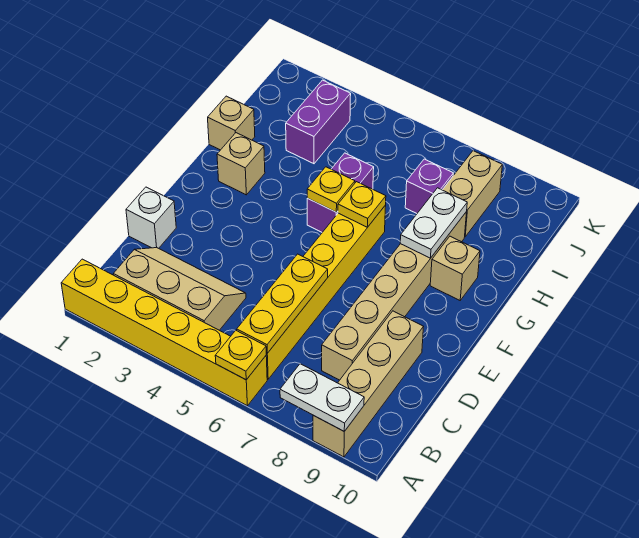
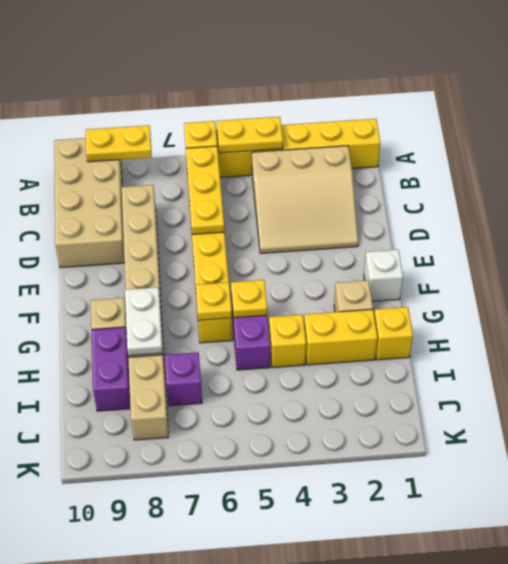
none -> yellow 1x2 plate [217,117,283,153]
white 1x2 plate [280,364,364,431] -> yellow 1x2 plate [86,125,152,162]
tan 1x4 brick [313,311,423,457] -> tan 2x4 brick [54,138,125,268]
tan 2x3 slope [113,248,246,330] -> tan 3x3 slope [252,146,358,254]
white 1x1 brick [126,187,176,248] -> white 1x1 brick moved to [364,250,403,301]
tan 1x1 brick [208,96,255,150] -> yellow 1x1 brick [374,307,413,360]
none -> yellow 1x2 brick [304,309,377,365]
none -> yellow 1x1 brick [269,315,306,367]
purple 1x2 brick [286,80,351,164] -> purple 1x2 brick moved to [92,327,130,411]

